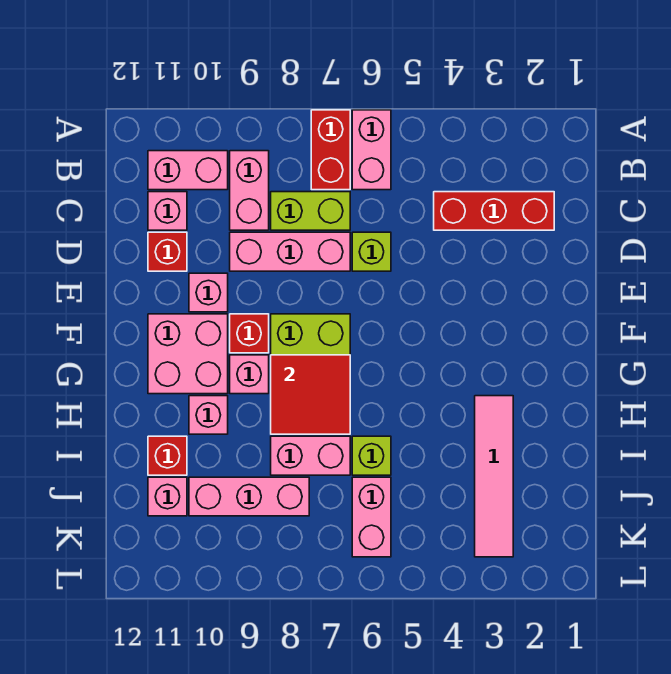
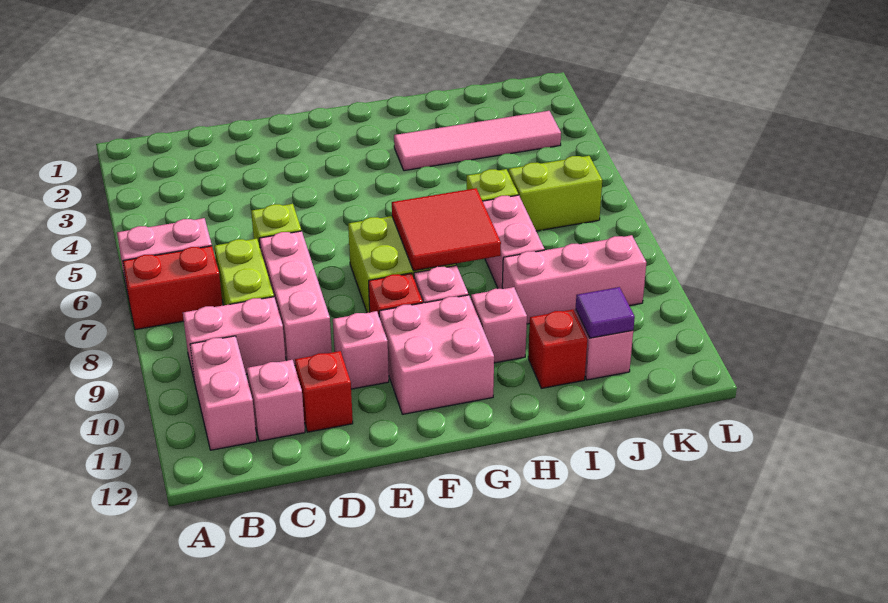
red 1x3 brick [434,192,554,230] -> none
pink 1x2 brick [352,477,391,557] -> lime 1x2 brick [508,156,602,231]
pink 1x3 brick [189,477,309,516] -> pink 1x3 brick turned to [502,235,647,324]
none -> purple 1x1 tile [576,287,635,338]

